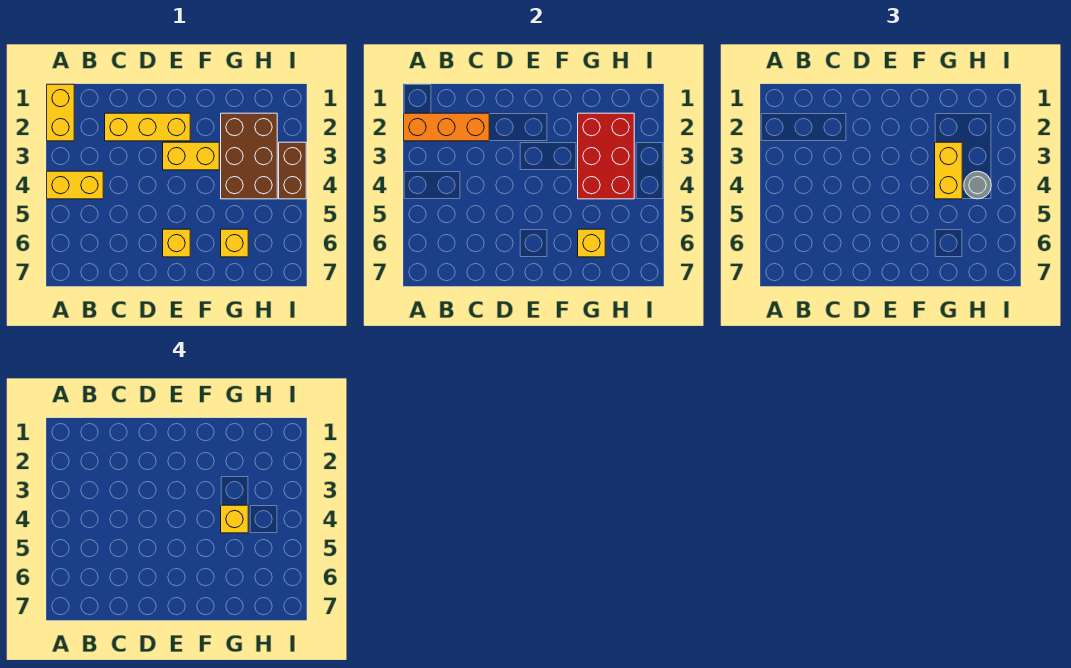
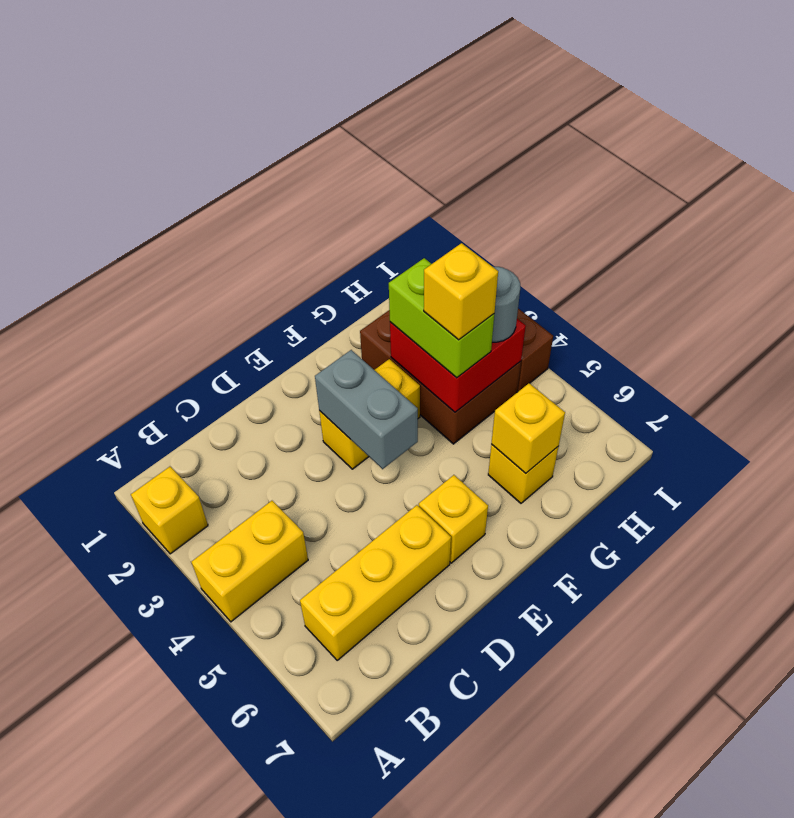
yellow 1x2 brick [47,84,74,141] -> yellow 1x1 brick [131,467,208,554]
orange 1x3 brick [404,113,489,141] -> none
yellow 1x3 brick [105,113,190,141] -> yellow 1x3 brick moved to [300,505,451,660]
none -> grey 1x2 brick [315,350,418,469]
red 2x3 brick [578,113,634,199] -> red 2x2 brick [390,319,526,412]
yellow 1x2 brick [935,142,962,199] -> lime 1x2 brick [389,258,494,378]

